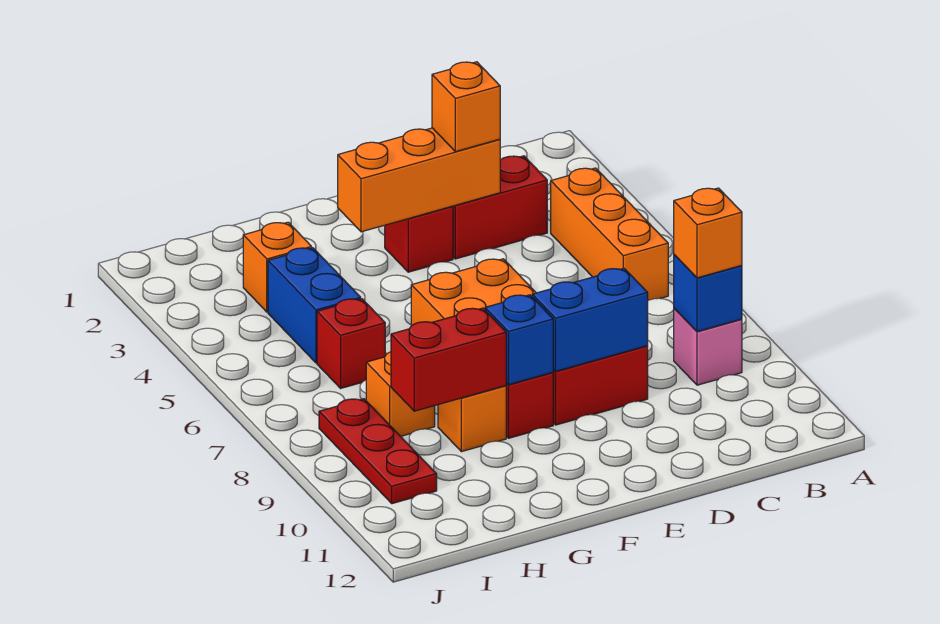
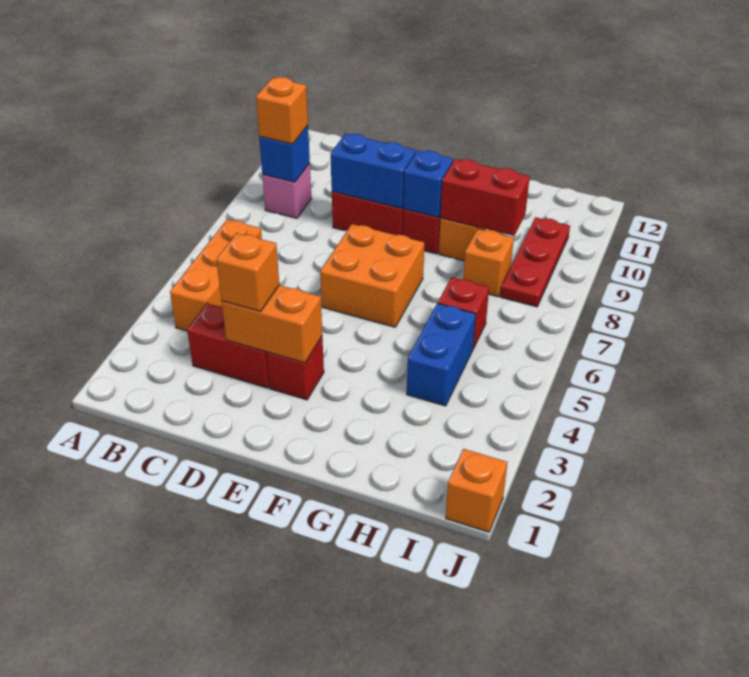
orange 1x3 brick [338,128,500,232] -> orange 1x2 brick [222,285,322,363]
orange 1x1 brick [243,222,312,312] -> orange 1x1 brick moved to [446,449,507,532]

